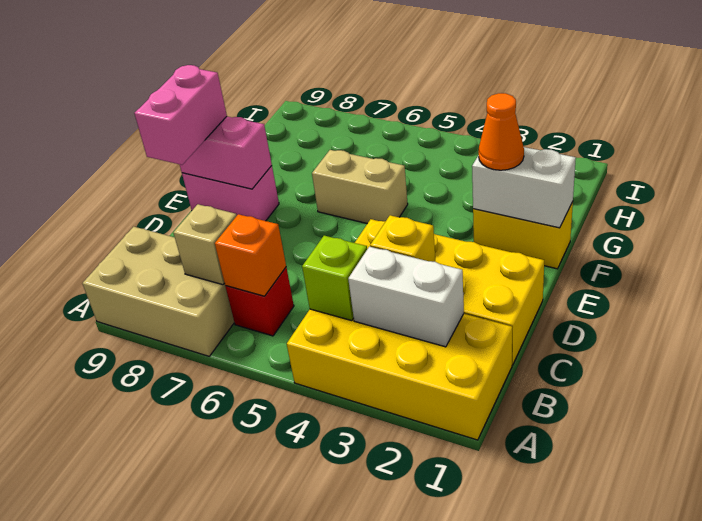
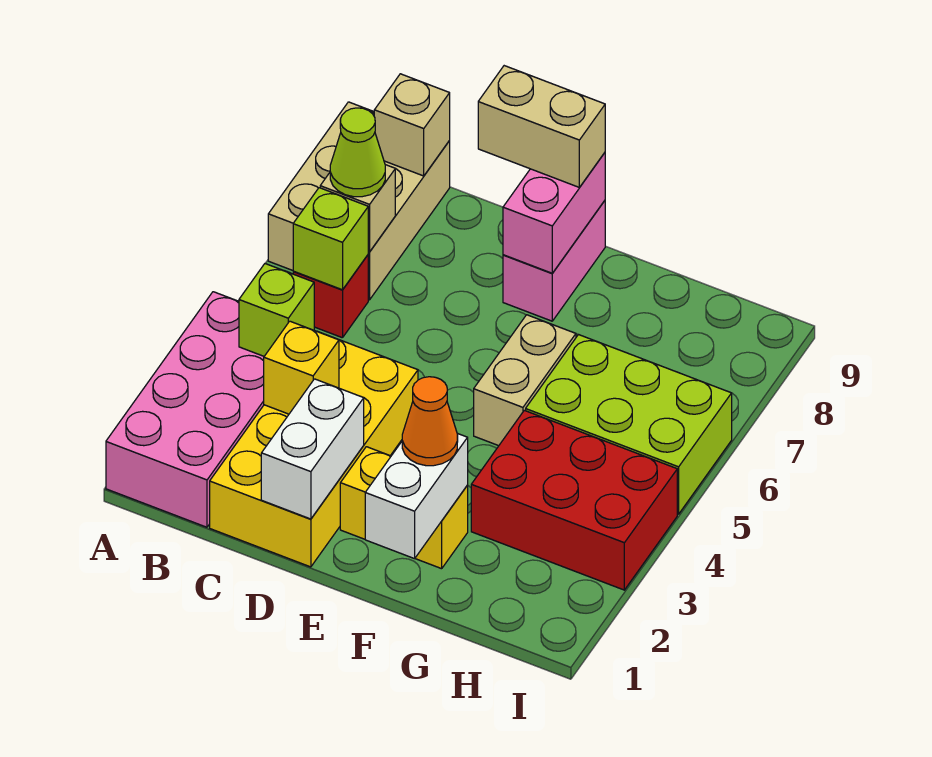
yellow 2x4 brick [287,309,512,440] -> pink 2x4 brick [106,292,264,527]
white 1x2 brick [348,247,464,347] -> white 1x2 brick moved to [261,379,364,519]
orange 1x1 brick [215,214,286,296] -> lime 1x1 brick [293,188,368,290]
none -> lime 1x1 cone [330,108,385,197]
none -> tan 1x1 brick [374,74,450,176]
pink 1x2 brick [134,65,227,165] -> tan 1x2 brick [478,66,605,187]
yellow 1x2 brick [473,202,573,269] -> yellow 1x2 brick turned to [340,447,468,569]
none -> red 2x3 brick [471,410,677,590]
none -> lime 2x3 brick [526,335,732,514]

